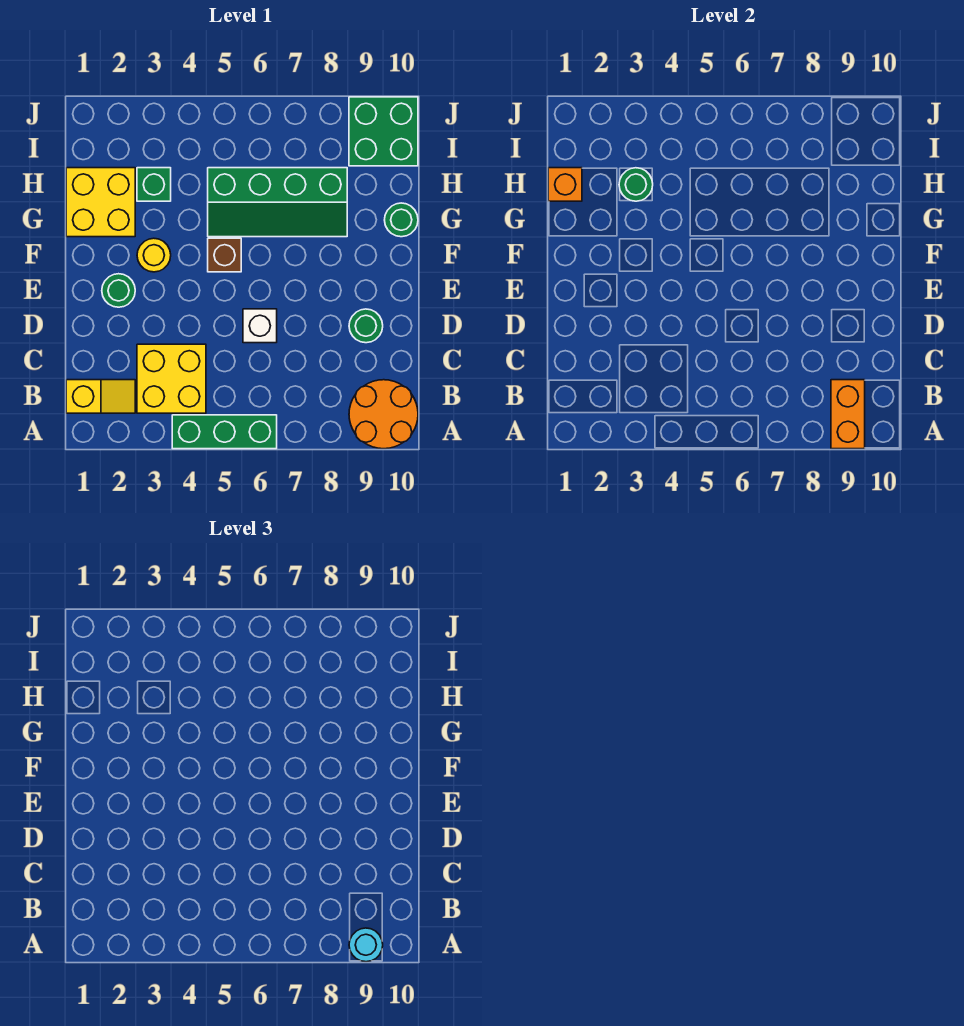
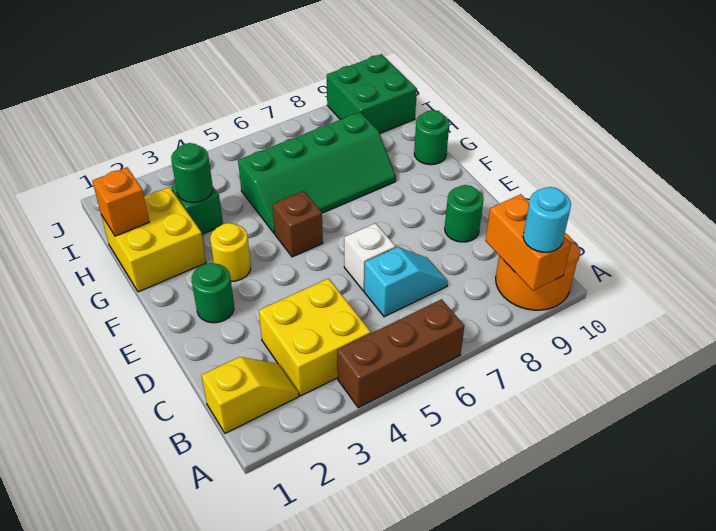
green 1x3 brick [172,415,277,449] -> brown 1x3 brick [337,299,464,408]
none -> cyan 1x2 slope [364,247,448,317]

